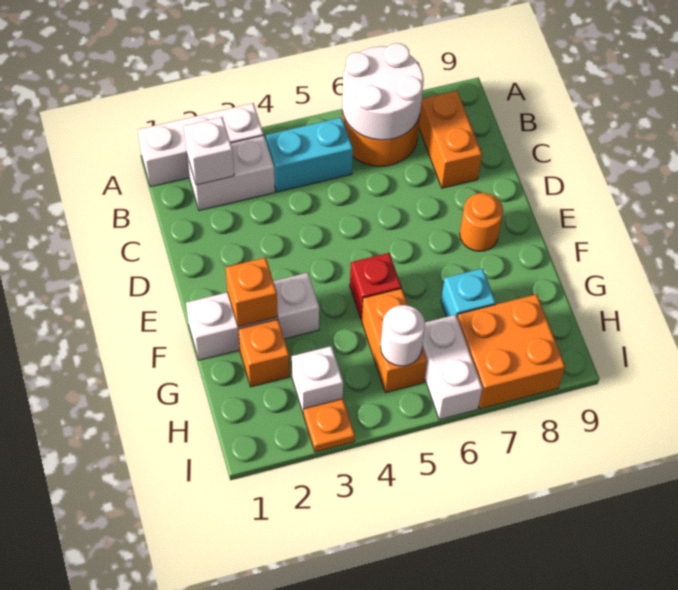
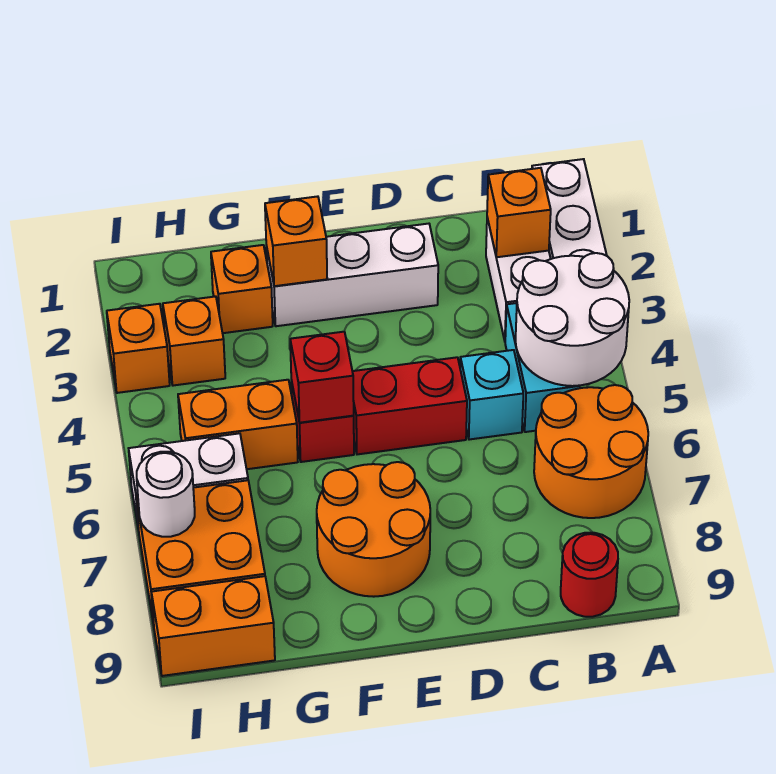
white 2x2 round brick [342,43,424,140] -> white 2x2 round brick moved to [516,253,629,386]
white 1x1 brick [184,117,234,185] -> orange 1x1 brick [487,168,551,257]
orange 1x2 brick [419,91,482,188] -> orange 1x2 brick moved to [151,576,275,676]
none -> red 1x1 round brick [561,533,618,617]
none -> red 1x2 brick [352,357,467,454]
orange 1x1 round brick [460,193,503,251] -> orange 2x2 round brick [317,462,430,597]
white 1x3 brick [186,273,319,360] -> white 1x3 brick turned to [266,224,438,326]
none -> red 1x1 brick [290,332,354,423]
cyan 1x1 brick [441,268,496,317] -> cyan 1x1 brick moved to [460,350,523,440]
white 1x1 brick [292,346,343,414] -> orange 1x1 brick [163,296,225,386]
white 1x1 round brick [381,305,425,366] -> white 1x1 round brick moved to [137,452,195,537]
orange 1x1 plate [304,399,355,452] -> orange 1x1 brick [107,304,170,393]

